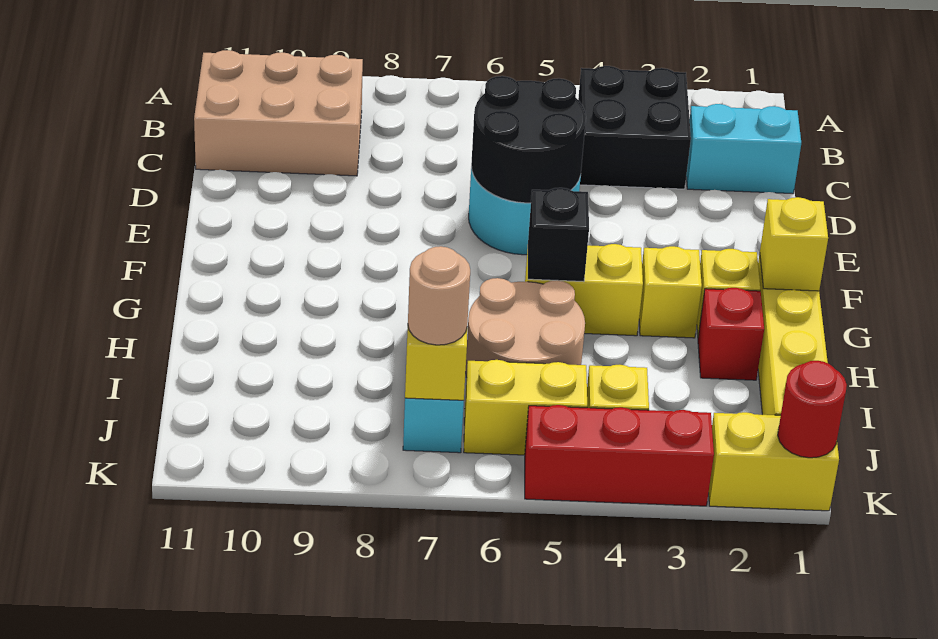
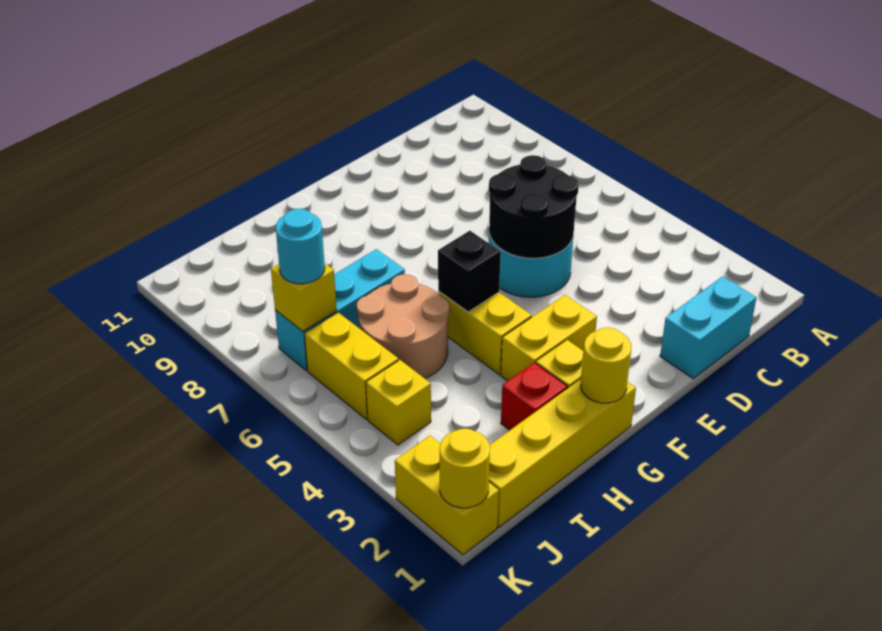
black 2x2 brick [578,66,691,189] -> none
tan 2x3 brick [194,50,363,176] -> none
cyan 1x2 brick [686,104,801,194] -> cyan 1x2 brick turned to [660,276,756,378]
yellow 1x1 brick [760,197,828,291] -> yellow 1x1 round brick [581,328,631,403]
yellow 1x1 brick [639,246,702,338] -> yellow 1x2 brick [501,295,597,381]
tan 1x1 round brick [408,246,470,345] -> cyan 1x1 round brick [276,209,325,284]
red 1x1 round brick [778,361,847,458] -> yellow 1x1 round brick [440,429,490,508]
red 1x3 brick [525,405,714,506] -> none

